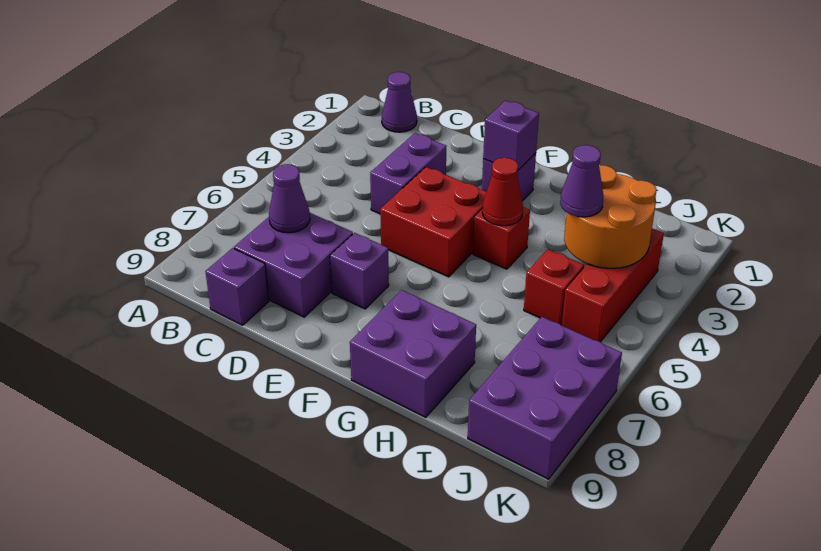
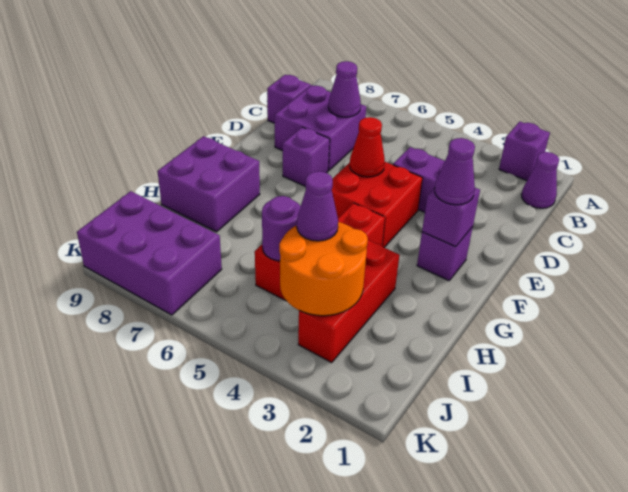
none -> purple 1x1 brick [499,122,550,181]
none -> purple 1x1 cone [435,138,475,205]
red 1x1 cone [482,158,523,226] -> red 1x1 cone moved to [350,117,385,177]
none -> purple 1x1 round brick [262,196,301,261]
red 1x3 brick [562,228,664,342] -> red 1x3 brick turned to [298,240,399,362]

